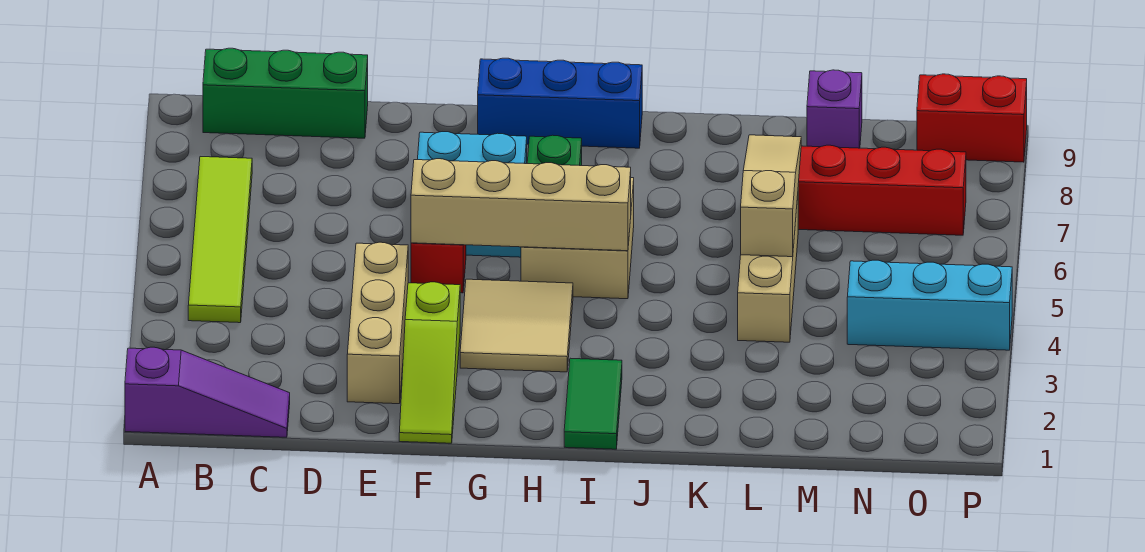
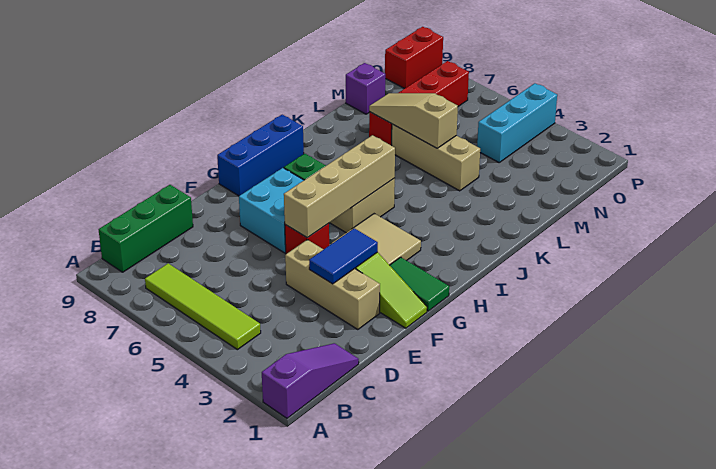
none -> blue 1x2 tile [309,228,378,284]
green 1x2 tile [564,358,622,449] -> green 1x2 tile moved to [390,257,449,311]

